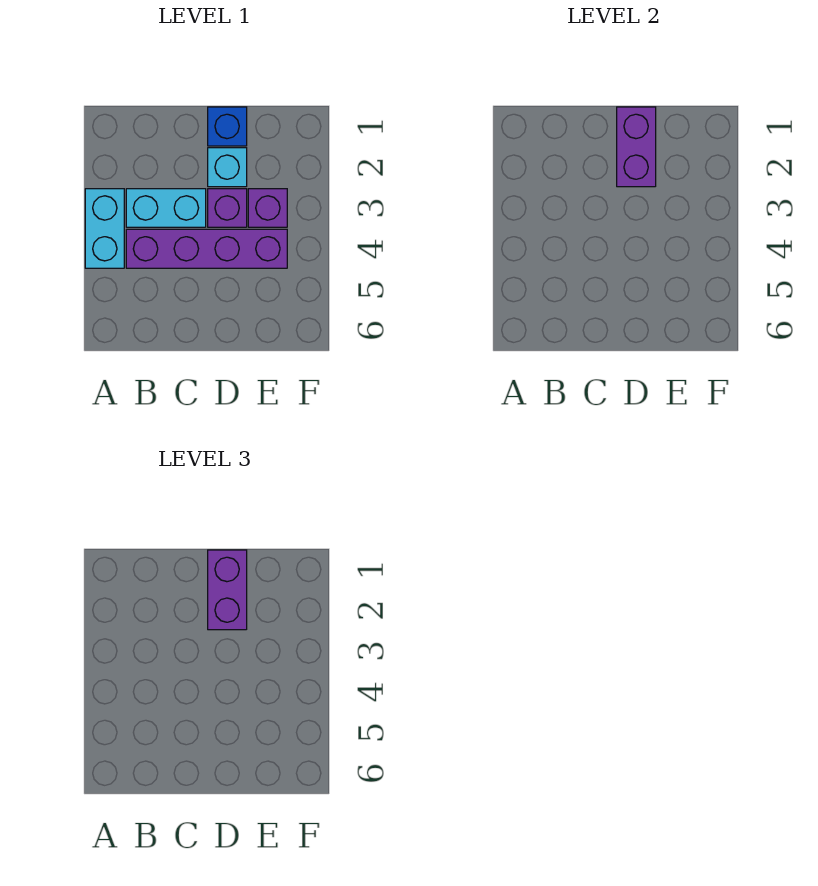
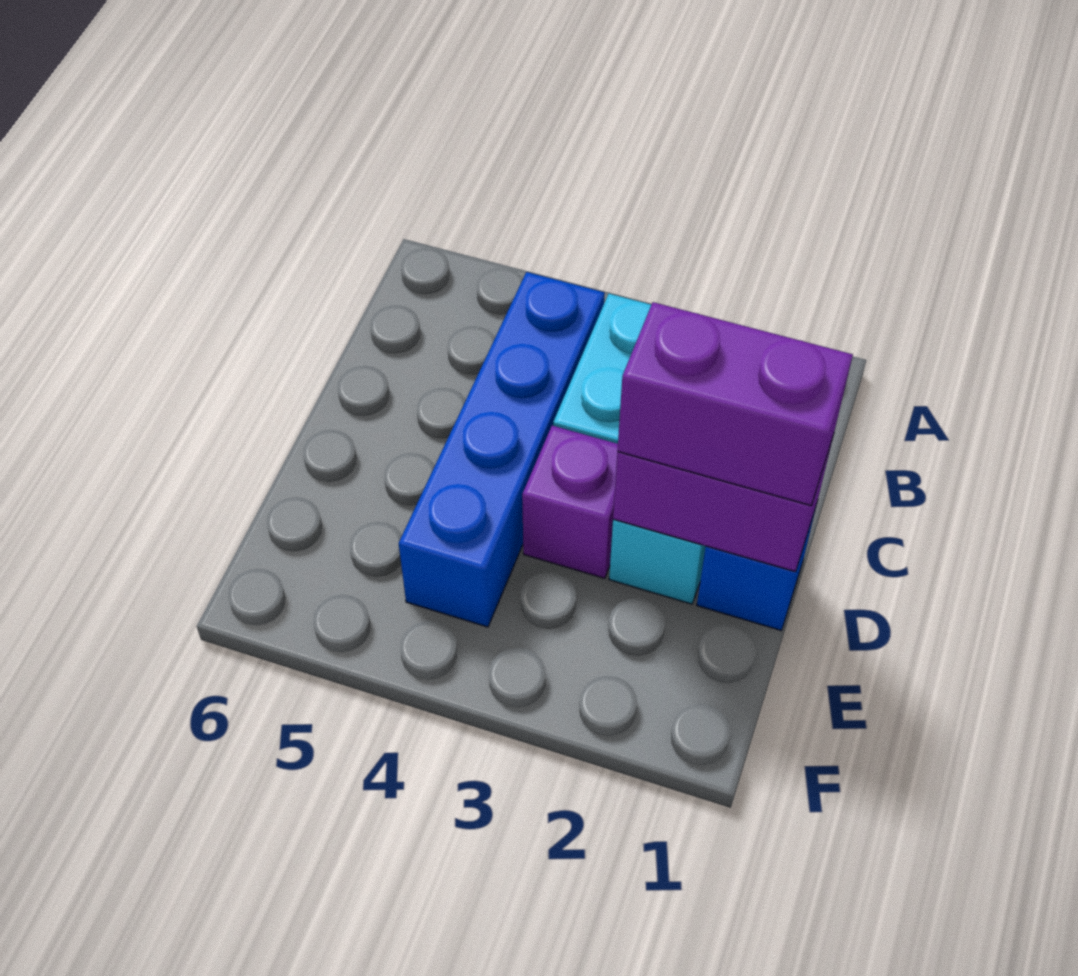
cyan 1x2 brick [85,189,124,268] -> none
purple 1x4 brick [126,229,287,268] -> blue 1x4 brick [399,272,605,627]
purple 1x1 brick [248,189,287,227] -> none

